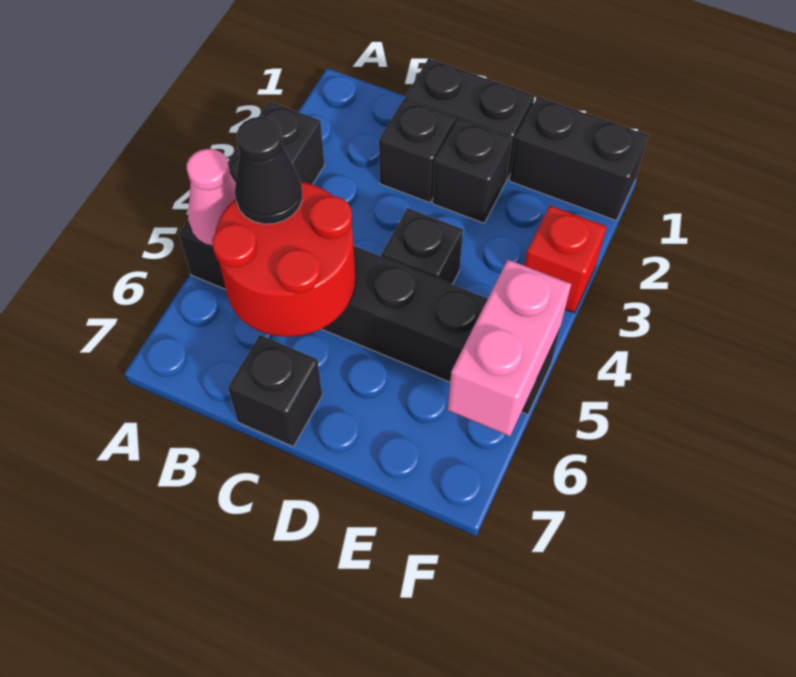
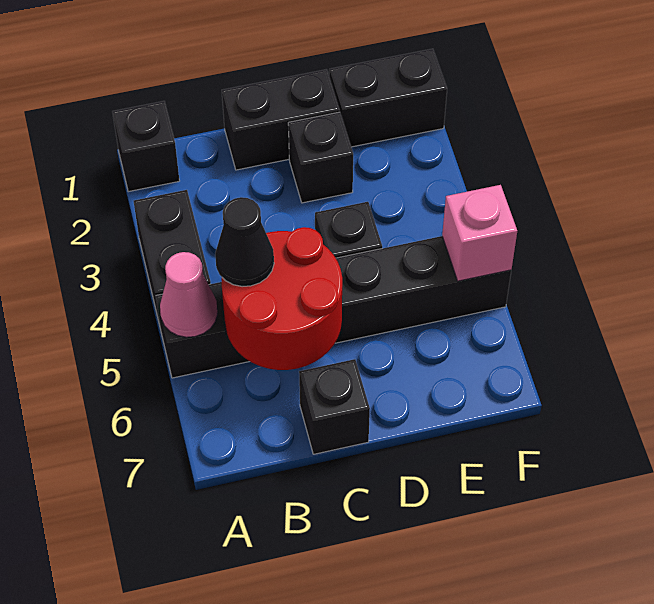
black 1x1 brick [379,99,456,203] -> black 1x1 brick moved to [112,101,179,192]
red 1x1 brick [524,205,607,313] -> none
pink 1x2 brick [448,260,571,436] -> pink 1x1 brick [442,185,517,281]

